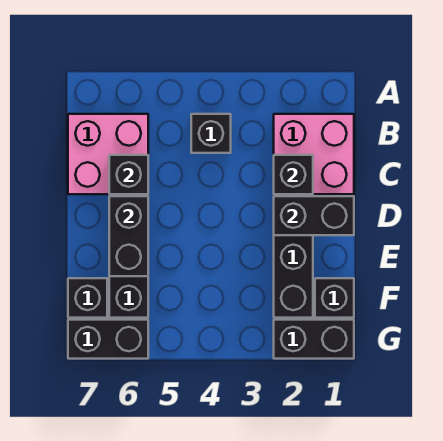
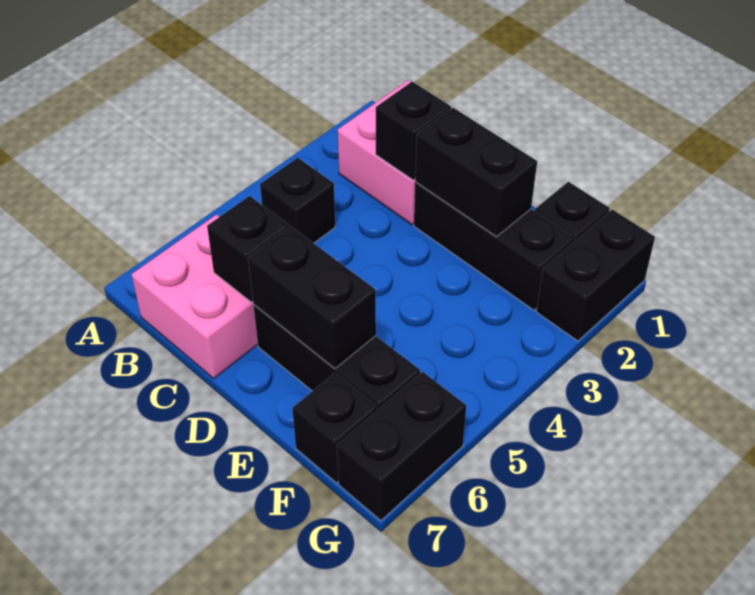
black 1x2 brick [274,196,354,235] -> black 1x2 brick turned to [415,108,537,237]

